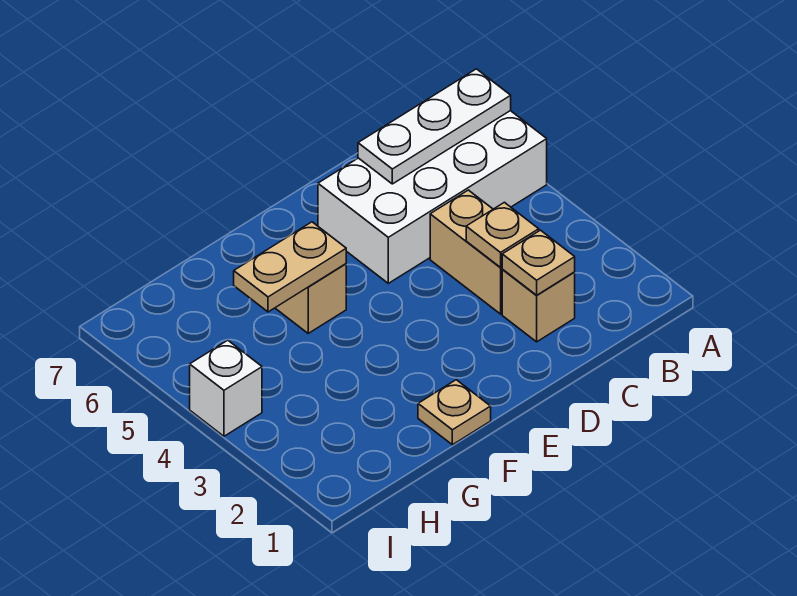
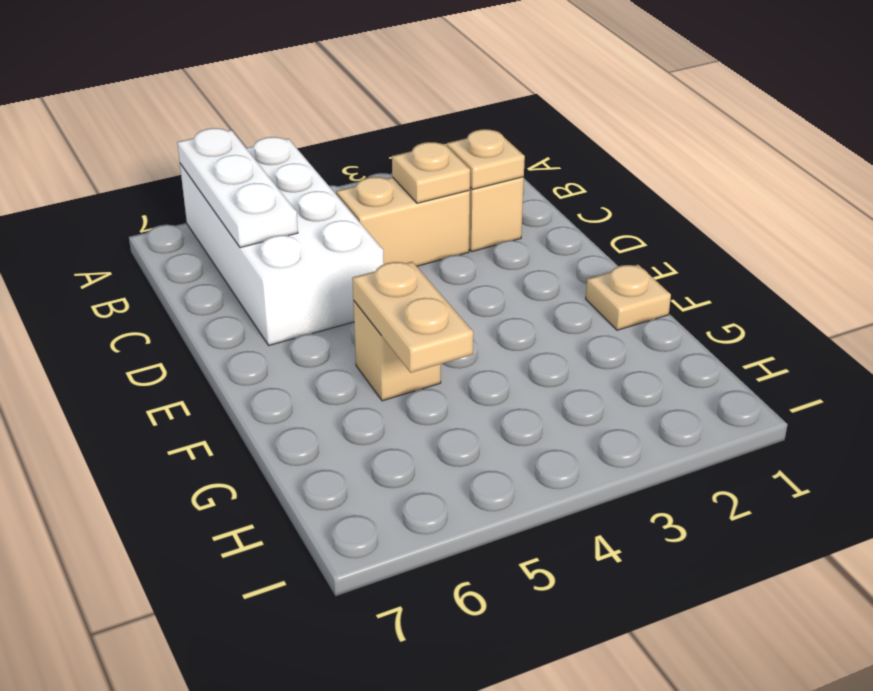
white 1x1 brick [190,340,262,436] -> none

